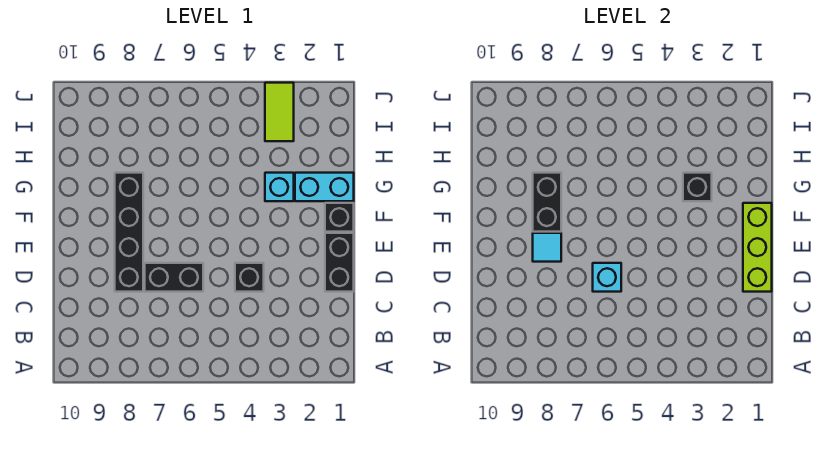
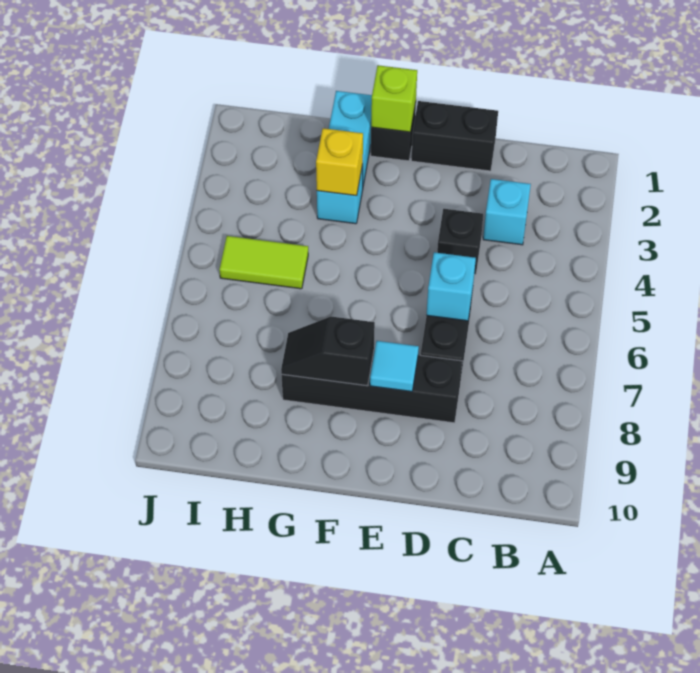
none -> cyan 1x1 brick [483,179,531,245]
lime 1x3 brick [743,203,772,292] -> lime 1x1 brick [371,65,417,132]
black 1x2 brick [533,173,561,232] -> black 1x2 slope [281,317,375,386]
black 1x1 brick [683,173,712,201] -> yellow 1x1 brick [316,128,363,196]
lime 1x2 tile [265,83,294,141] -> lime 1x2 tile moved to [219,236,308,289]

